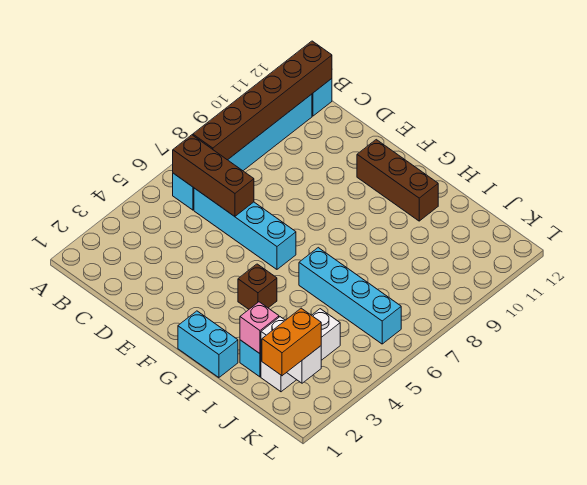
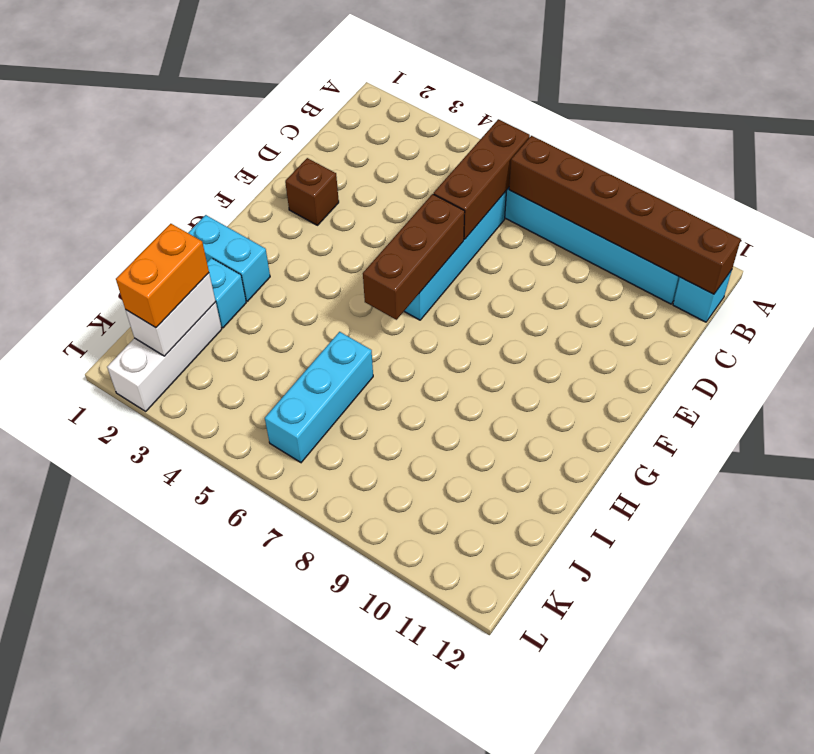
brown 1x3 brick [357,140,438,221] -> brown 1x3 brick moved to [363,194,465,320]
cyan 1x2 brick [178,311,238,378] -> cyan 1x2 brick turned to [188,215,270,301]
brown 1x1 brick [238,264,277,309] -> brown 1x1 brick moved to [285,158,339,225]
cyan 1x4 brick [299,248,401,344] -> cyan 1x3 brick [265,332,373,463]
pink 1x1 brick [240,302,279,353] -> none
white 1x3 brick [261,309,340,392] -> white 1x3 brick turned to [107,302,222,411]
orange 1x2 brick [262,308,321,376] -> orange 1x2 brick turned to [116,224,209,328]

